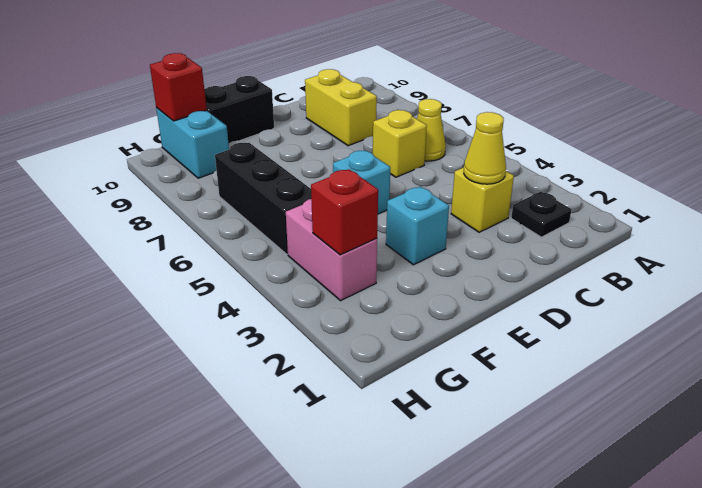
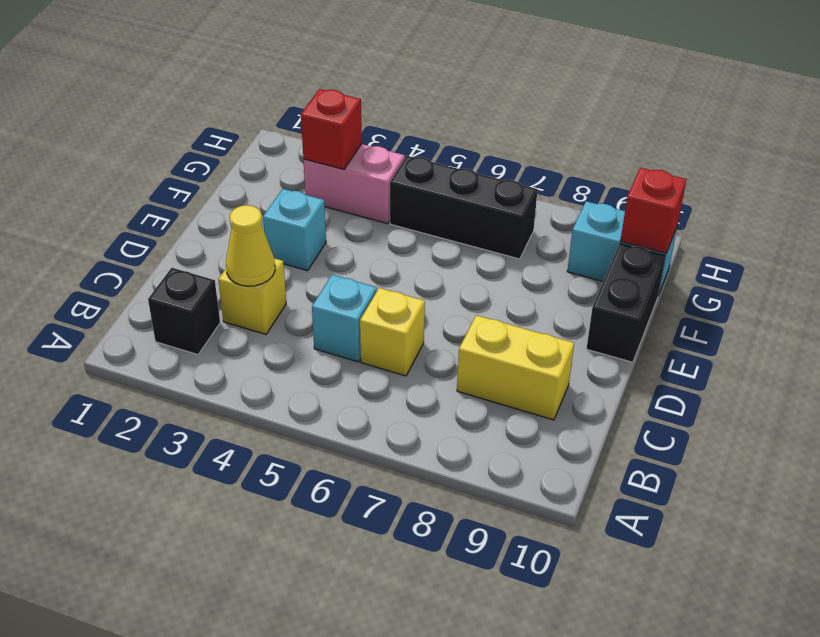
black 1x1 plate [511,192,572,237] -> black 1x1 brick [148,268,220,355]
yellow 1x1 cone [417,99,446,161] -> none
cyan 1x1 brick [333,151,390,214] -> cyan 1x1 brick moved to [312,275,377,362]

